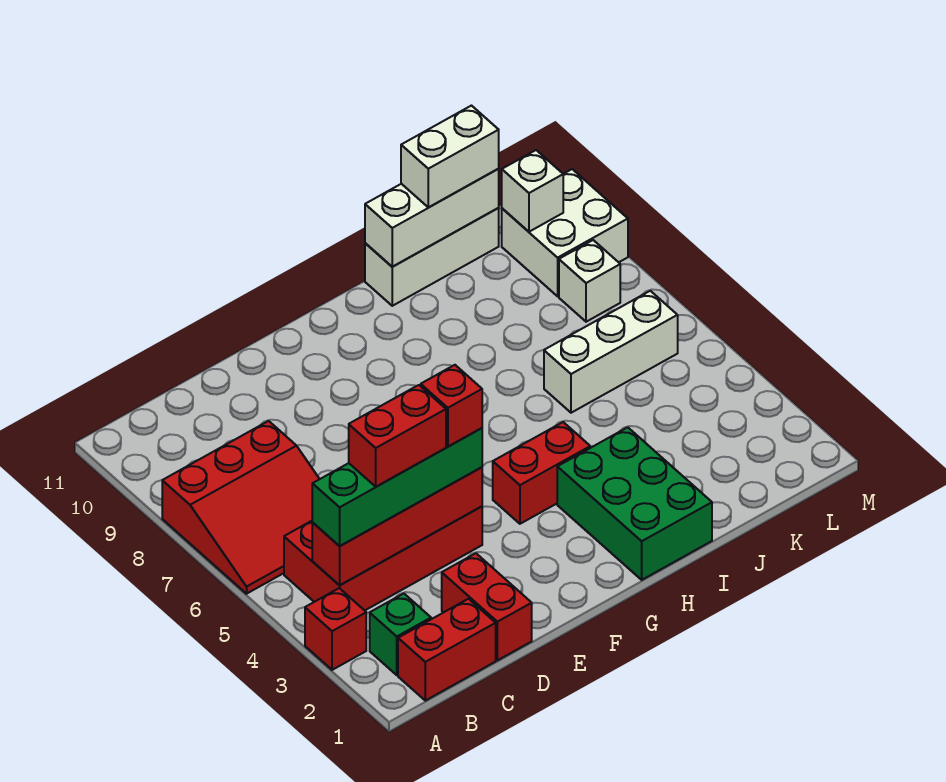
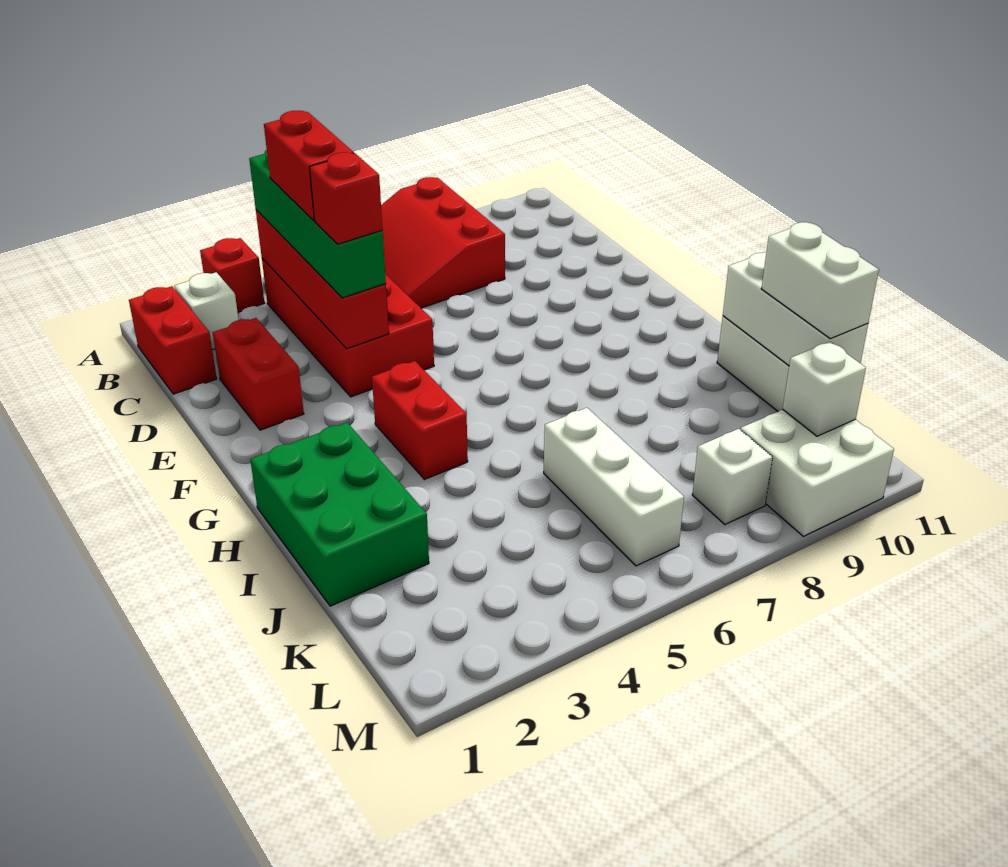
green 1x1 brick [370,594,431,675] -> white 1x1 brick [174,272,239,350]
red 1x2 brick [442,553,532,660] -> red 1x2 brick turned to [213,318,304,430]
green 2x3 brick [557,427,712,580] -> green 2x3 brick turned to [250,423,429,606]

